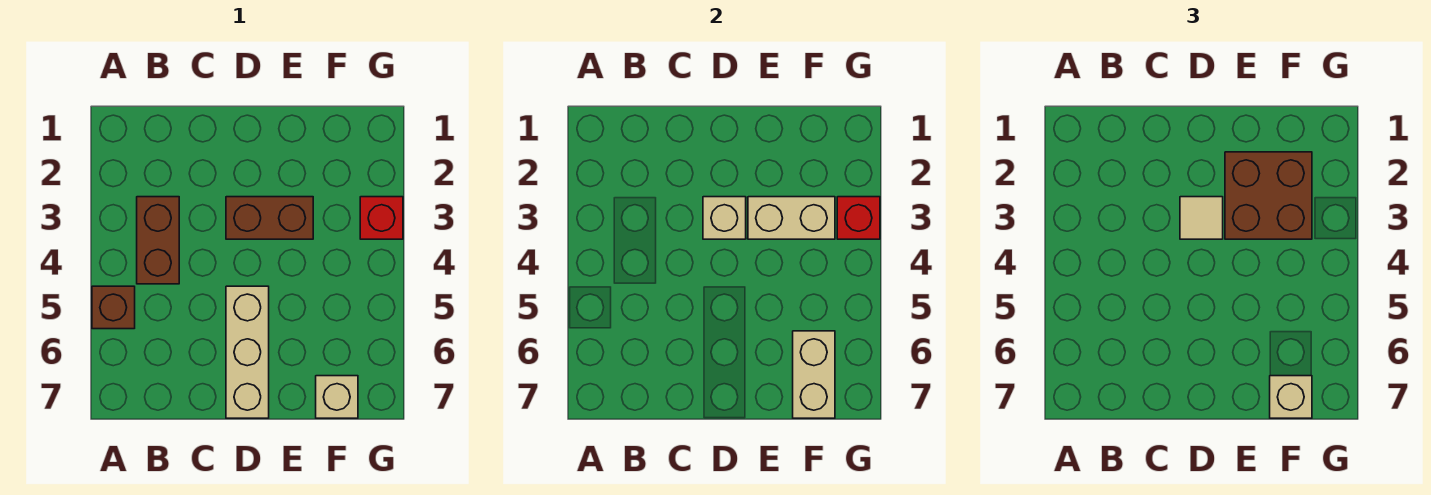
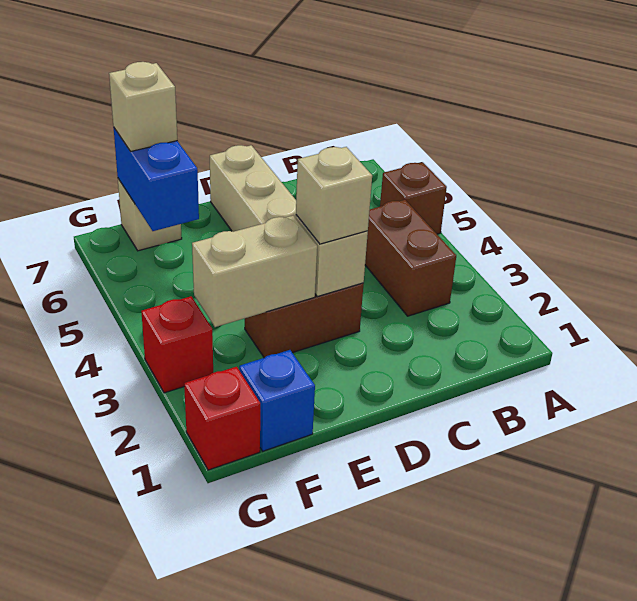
tan 1x1 tile [1180,197,1223,239] -> tan 1x1 brick [296,147,372,244]
brown 2x2 brick [1225,152,1312,239] -> none
none -> blue 1x1 brick [239,350,315,451]
tan 1x2 brick [793,331,835,418] -> blue 1x2 brick [114,128,199,231]
red 1x1 brick [837,197,880,239] -> red 1x1 brick moved to [184,367,260,470]

